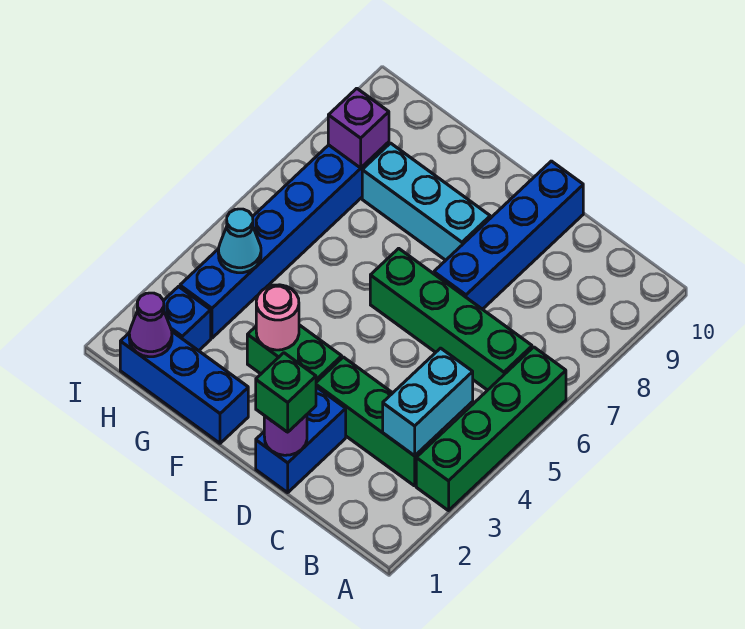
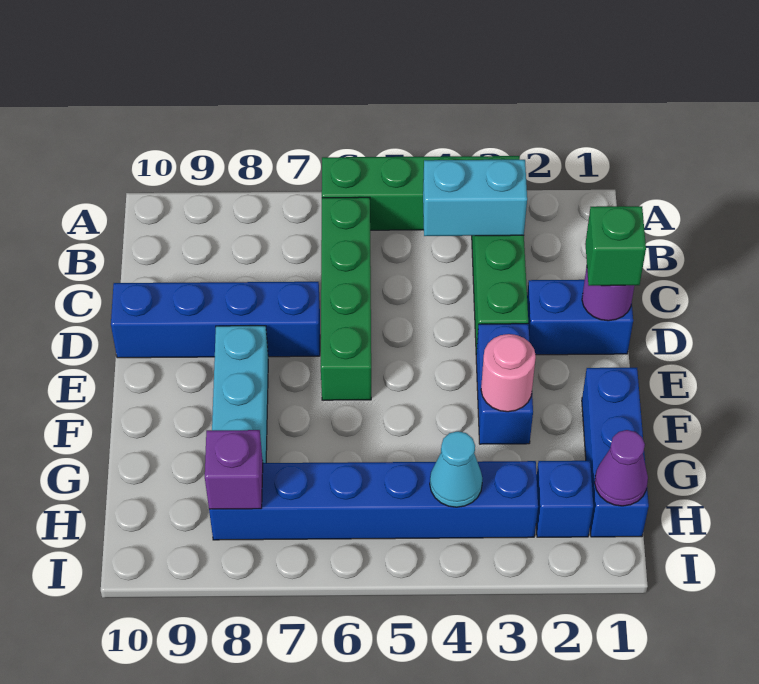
green 1x2 brick [247,325,342,382] -> blue 1x2 brick [476,324,533,444]

